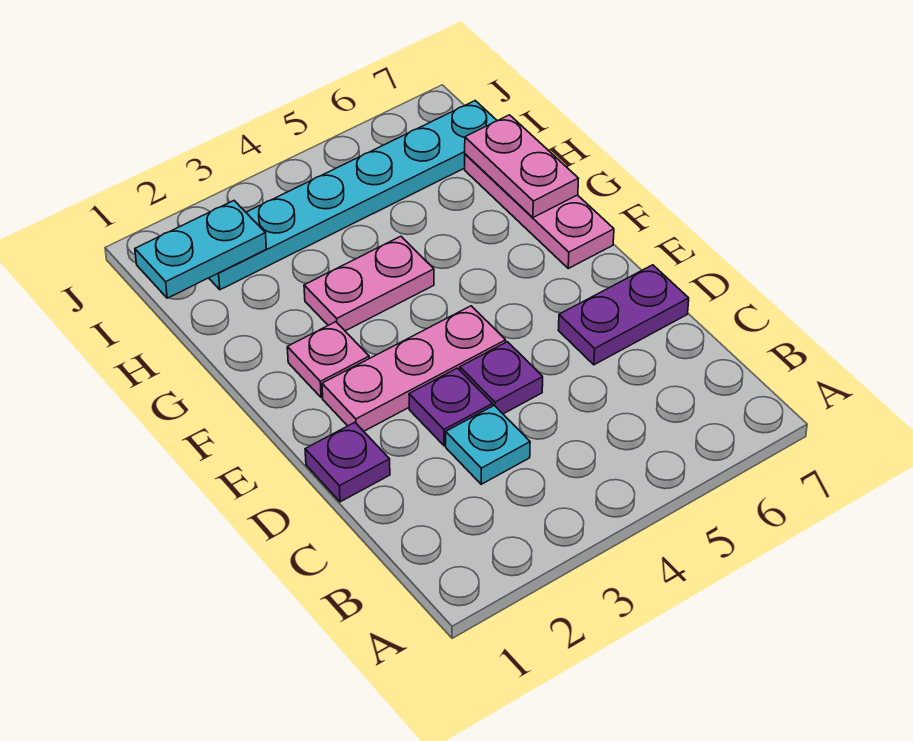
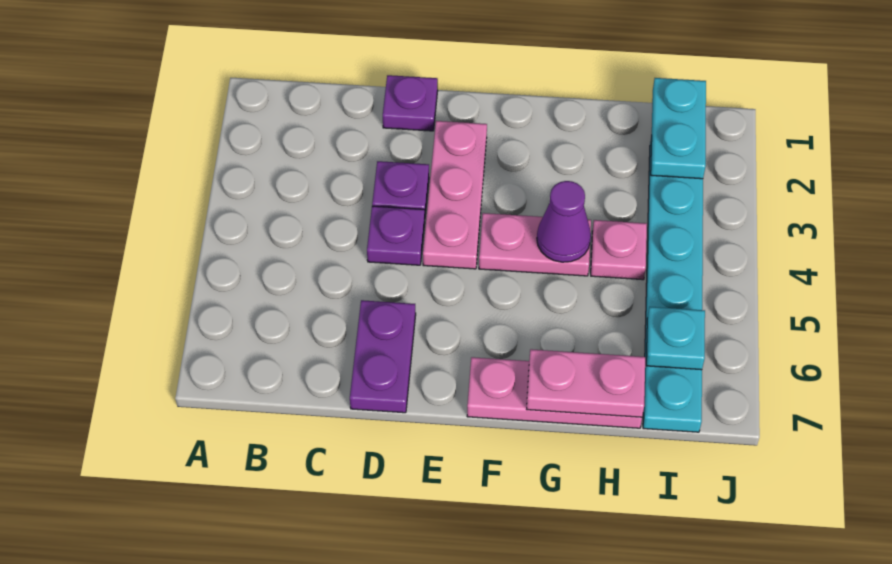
cyan 1x1 plate [446,405,530,484] -> cyan 1x1 plate moved to [646,307,705,370]
pink 1x1 plate [287,322,369,398] -> pink 1x1 plate moved to [591,220,647,280]
pink 1x2 plate [304,236,434,331] -> pink 1x2 plate turned to [479,213,591,276]
none -> purple 1x1 cone [537,181,591,262]

